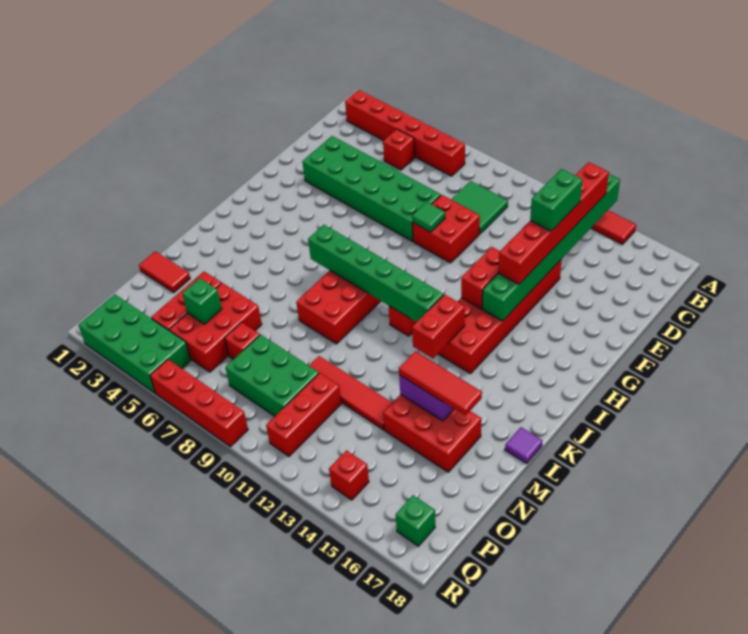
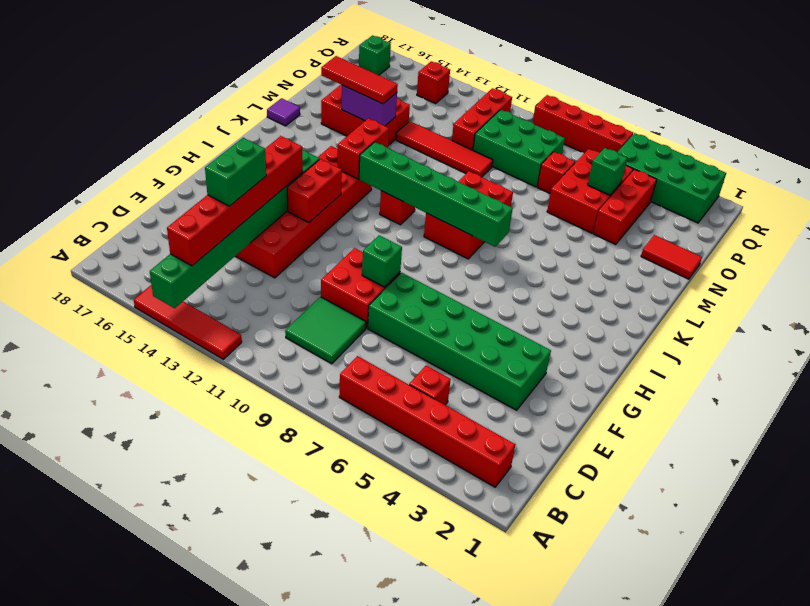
green 1x1 tile [412,202,445,232] -> green 1x1 brick [362,235,402,287]

